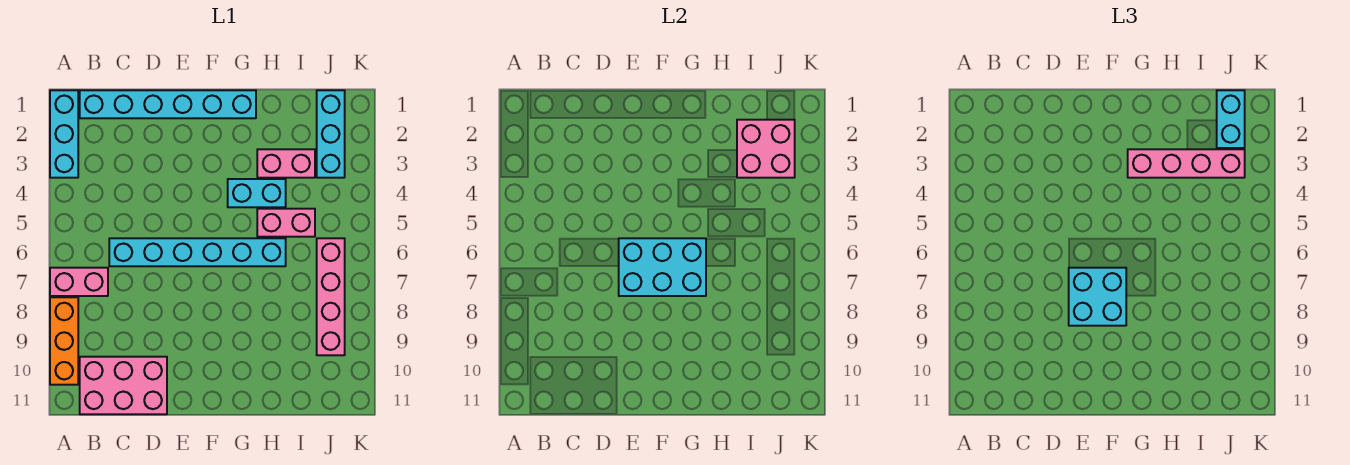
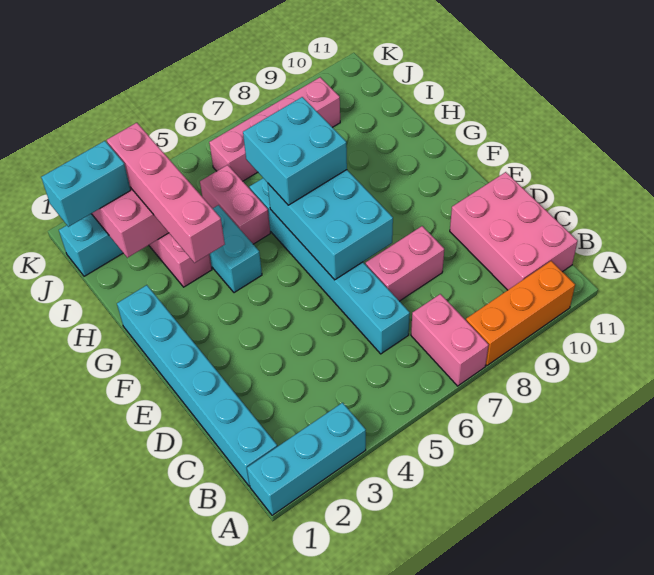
none -> pink 1x2 brick [366,226,444,301]
cyan 2x2 brick [1069,268,1126,326] -> cyan 2x2 brick moved to [243,97,347,205]

